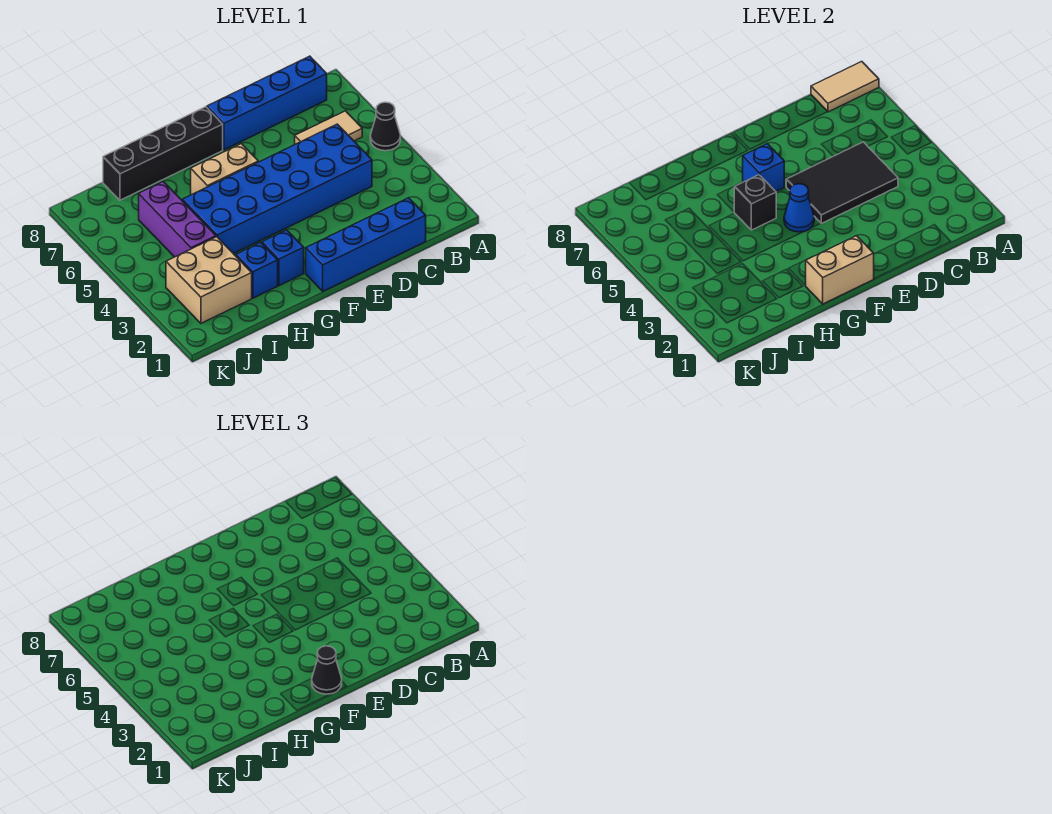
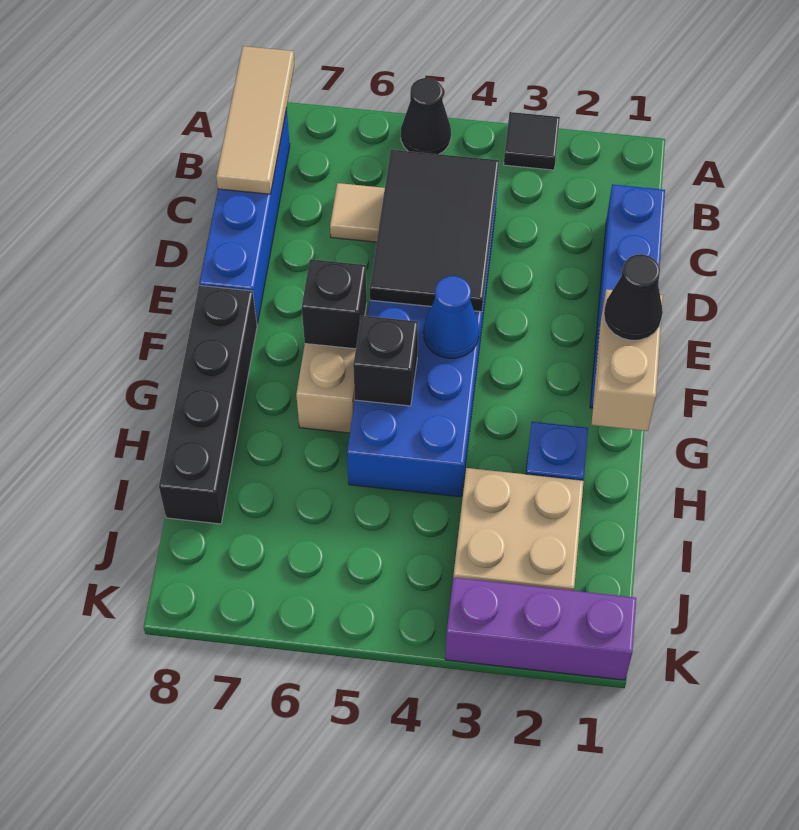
none -> black 1x1 tile [504,112,560,170]
tan 1x2 tile [811,62,879,112] -> tan 1x3 tile [216,46,294,194]
tan 1x2 tile [295,111,362,144] -> tan 1x1 tile [330,183,385,242]
blue 1x1 brick [743,144,784,191] -> black 1x1 brick [302,259,367,349]
blue 1x1 brick [262,230,304,286] -> none
purple 1x3 brick [139,182,216,257] -> purple 1x3 brick moved to [445,578,636,680]

